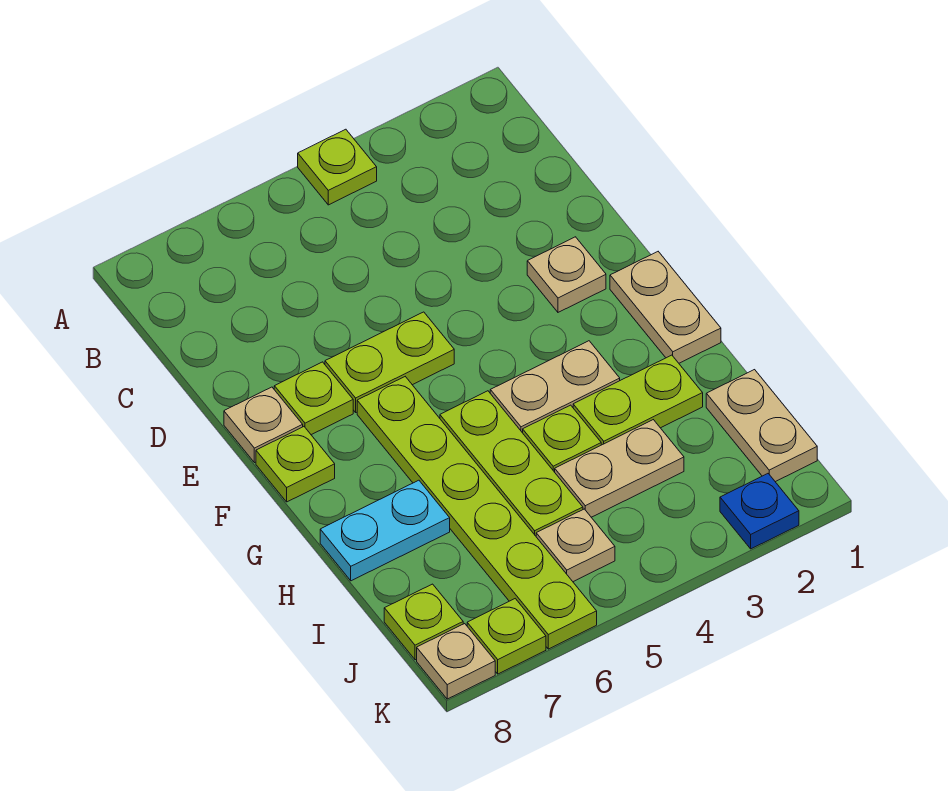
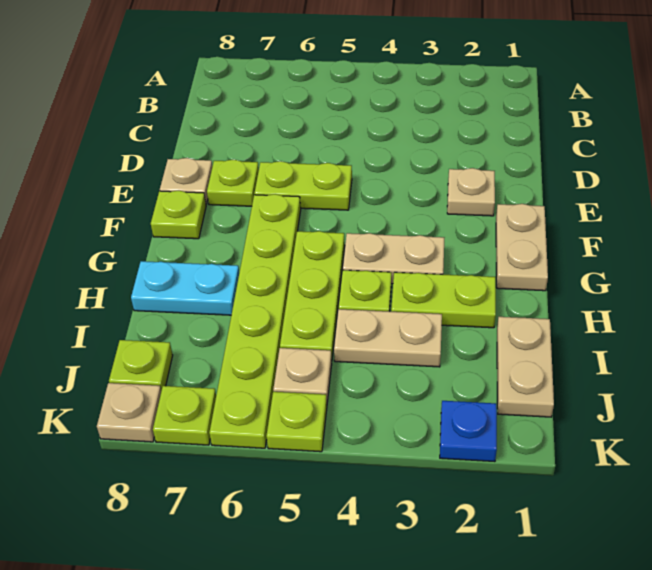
lime 1x1 plate [298,129,377,205] -> lime 1x1 plate moved to [266,392,327,452]

